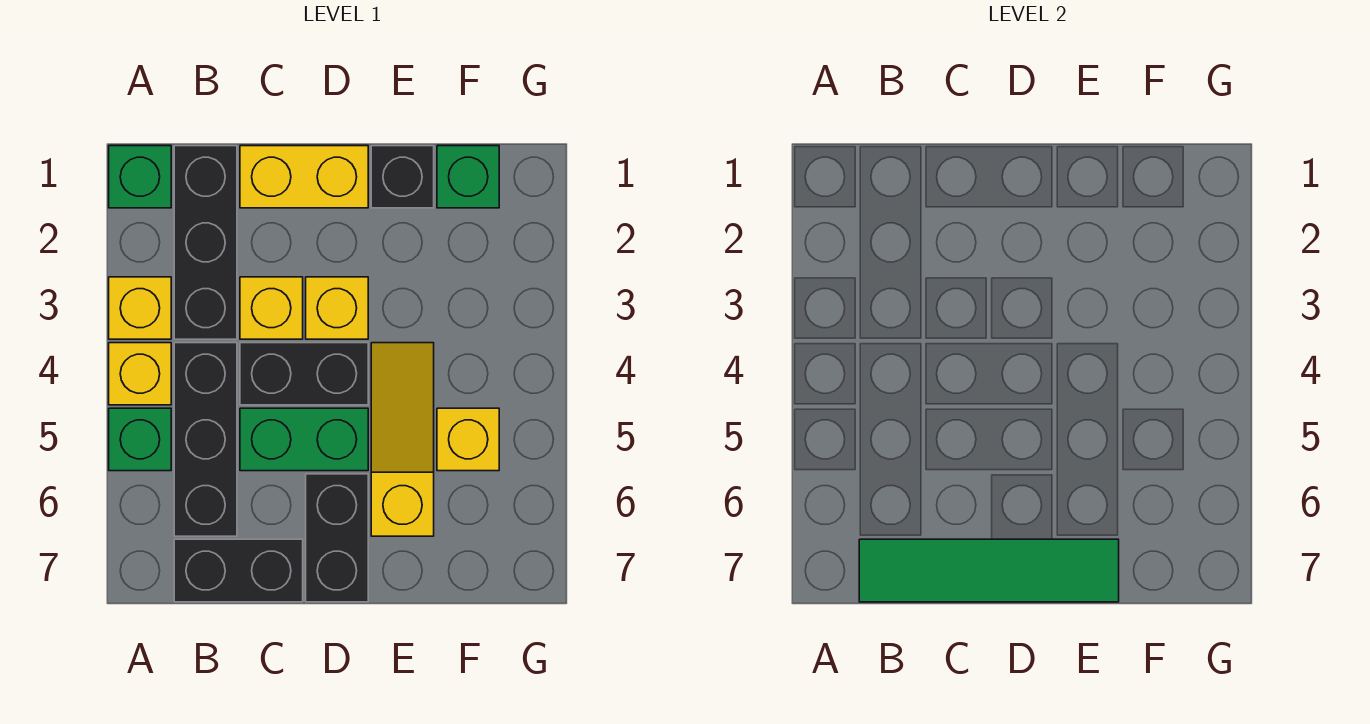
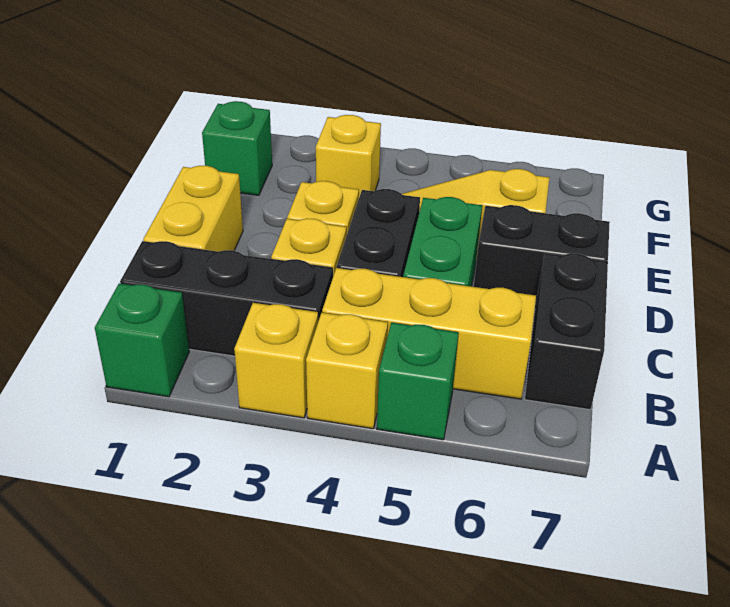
black 1x3 brick [174,343,237,536] -> yellow 1x3 brick [322,268,536,399]
green 1x4 tile [859,539,1119,602] -> none
black 1x1 brick [371,146,434,208] -> none
yellow 1x1 brick [437,408,499,471] -> yellow 1x1 brick moved to [316,115,381,197]

